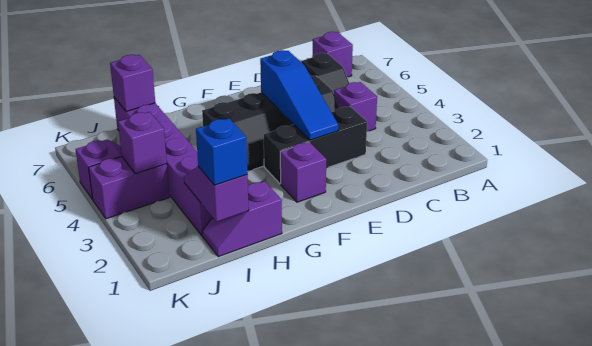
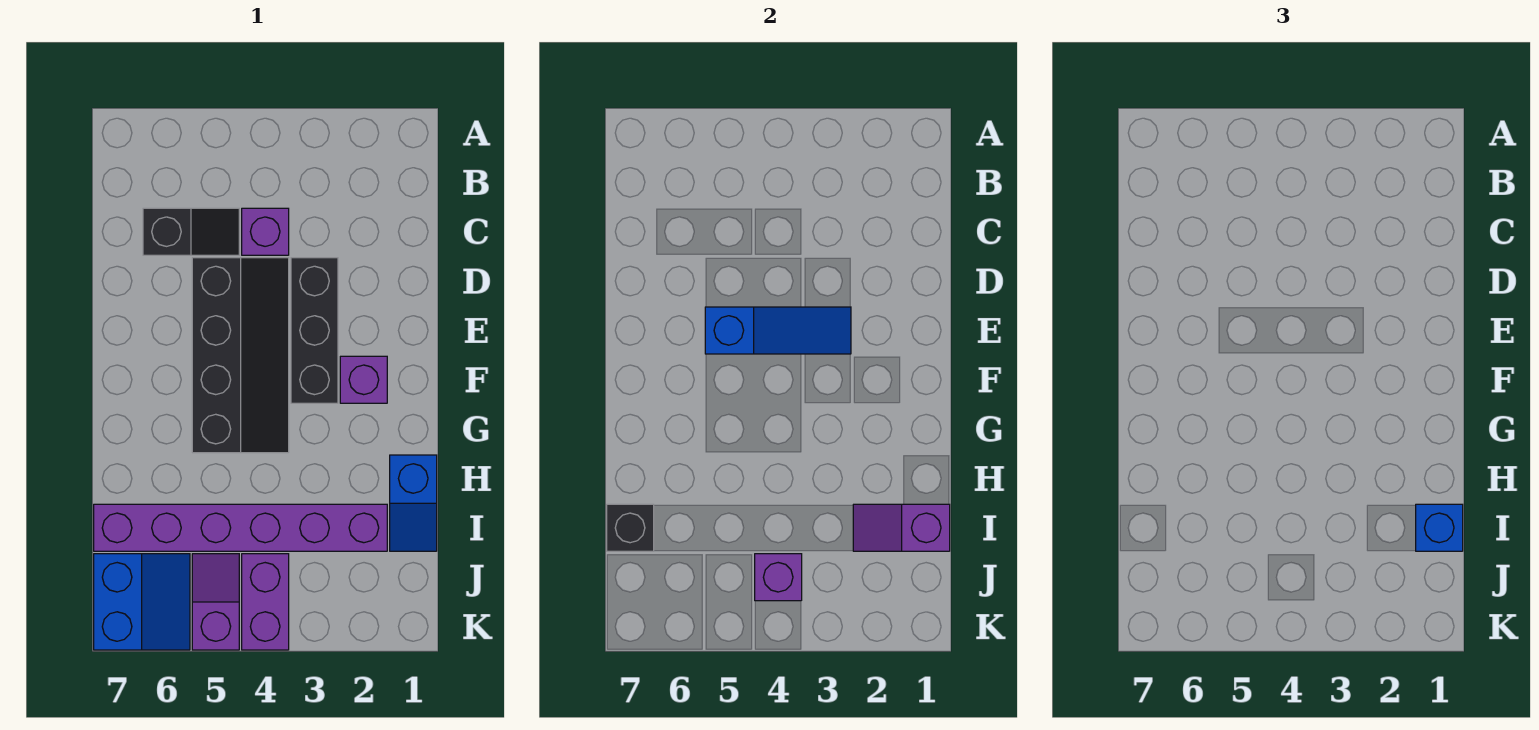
purple 1x1 brick [312,32,353,77] -> none
purple 1x2 slope [202,181,282,257] -> blue 1x2 slope [390,455,437,551]
purple 1x1 brick [110,55,155,111] -> black 1x1 brick [607,504,654,551]
none -> blue 2x2 slope [94,554,190,650]

